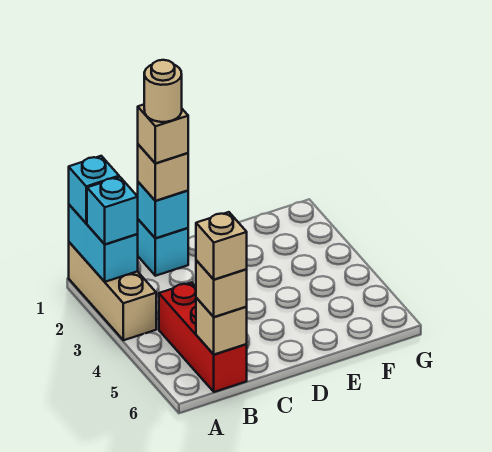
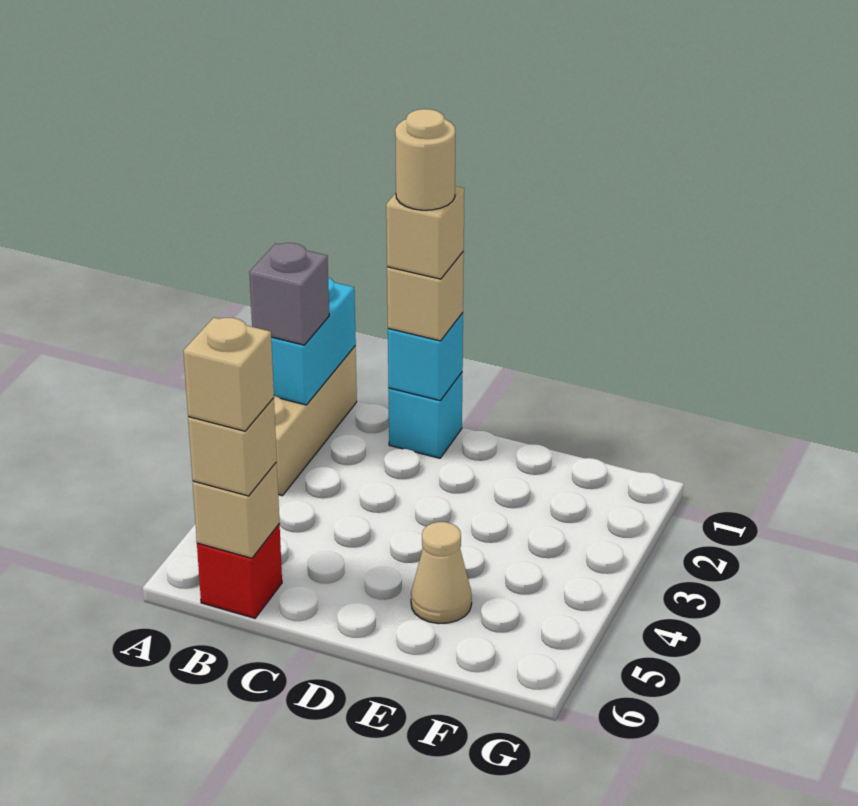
cyan 1x1 brick [69,156,119,223] -> none
cyan 1x1 brick [87,177,138,244] -> grey 1x1 brick [249,243,329,345]
red 1x3 brick [159,282,247,392] -> red 1x1 brick [197,524,282,618]
none -> tan 1x1 cone [411,522,472,624]

